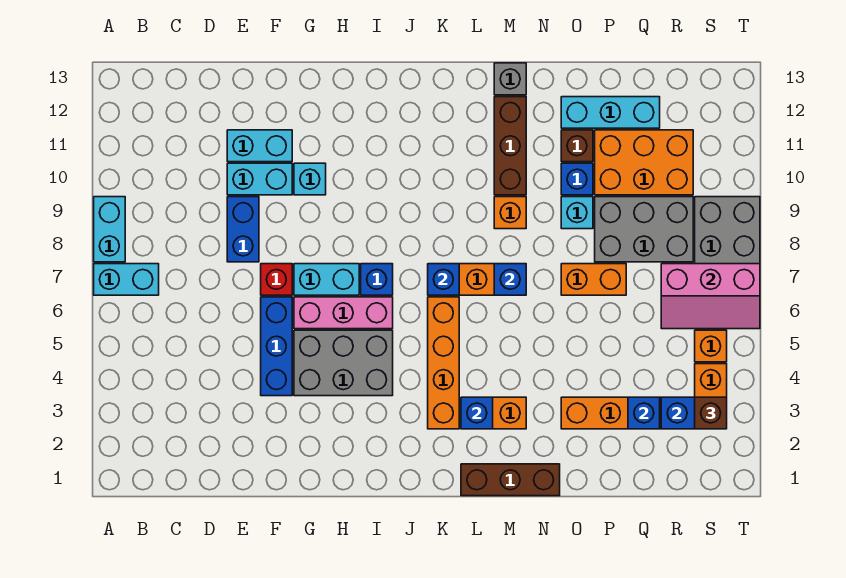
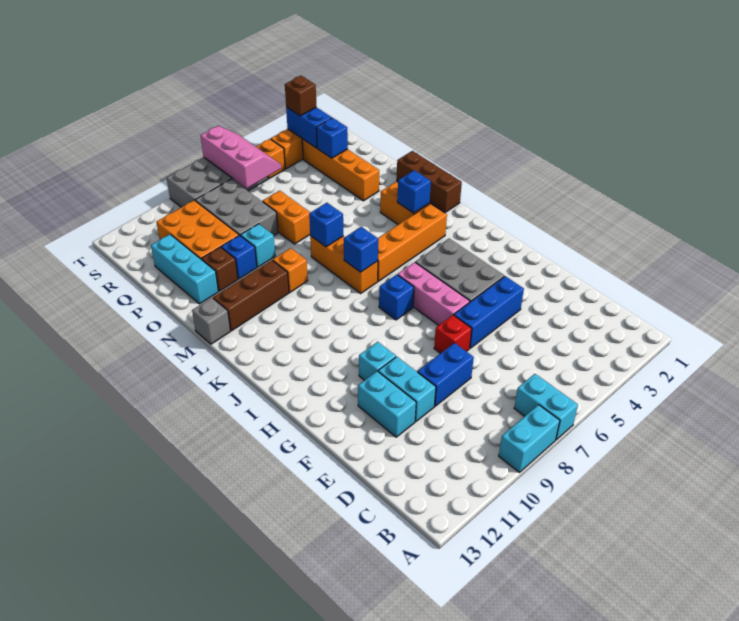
cyan 1x2 brick [294,264,359,295] -> none

